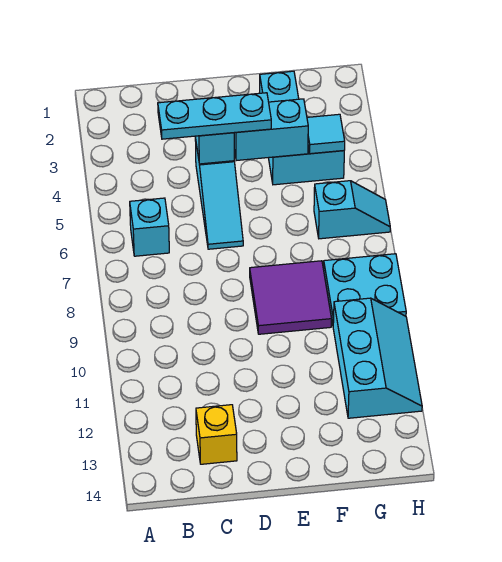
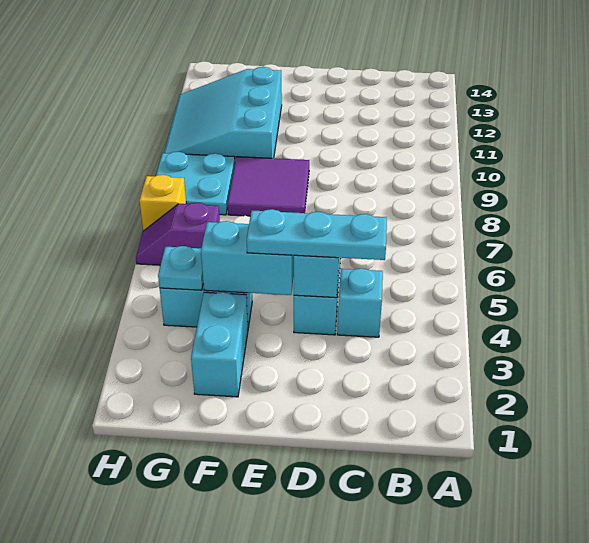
cyan 1x1 brick [130,198,169,256] -> cyan 1x1 brick moved to [337,268,383,337]
yellow 1x1 brick [196,405,237,464] -> yellow 1x1 brick moved to [139,175,186,231]
cyan 1x1 tile [307,114,345,154] -> cyan 1x1 plate [158,246,203,290]
cyan 1x2 slope [314,181,390,239] -> purple 1x2 slope [136,203,220,265]
cyan 2x3 slope [333,298,422,418] -> cyan 3x3 slope [164,67,282,161]

